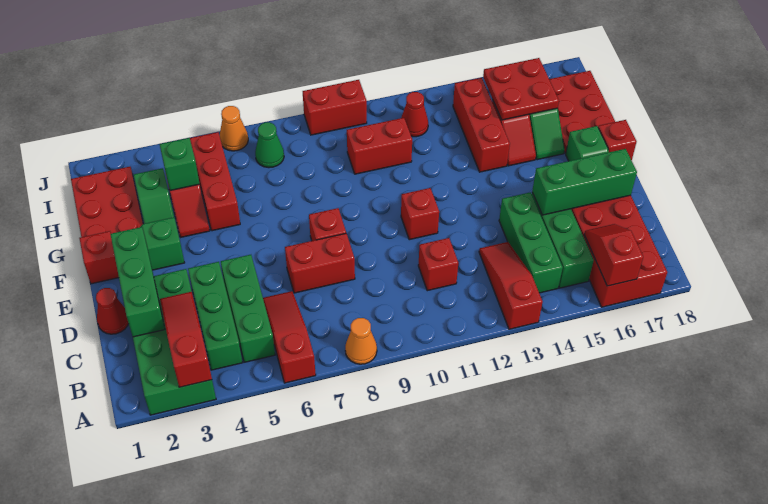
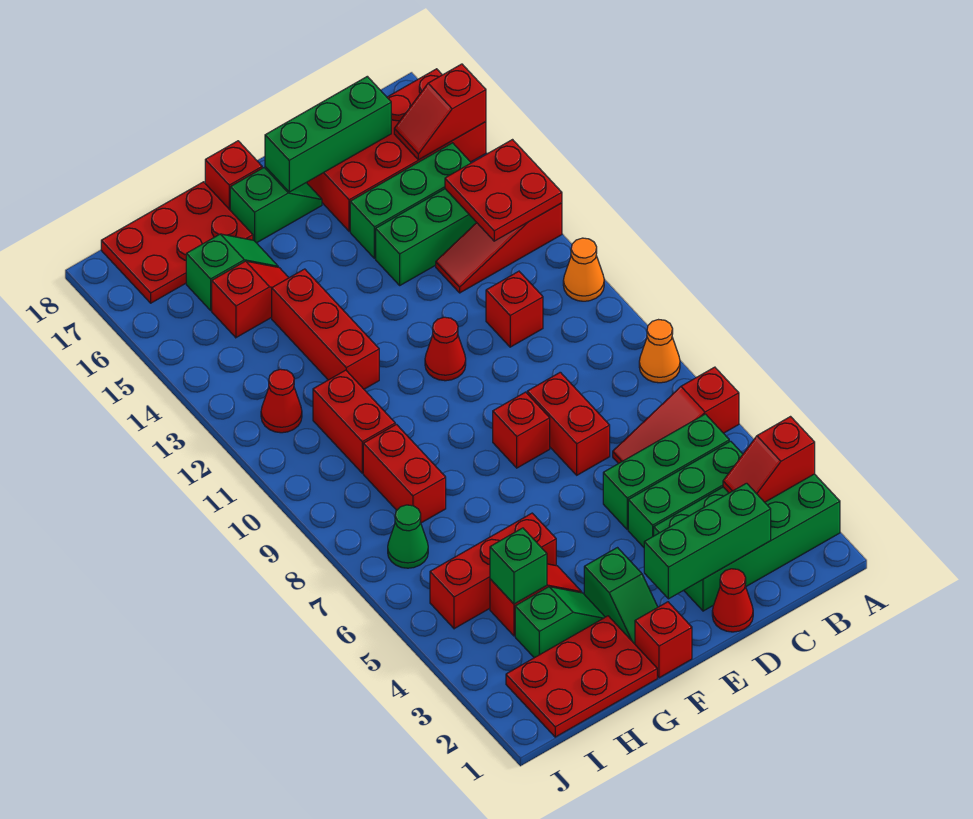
red 1x3 slope [160,292,212,387] -> red 1x2 slope [723,417,815,502]
green 1x3 brick [532,149,637,215] -> green 1x3 brick turned to [265,76,391,192]
red 1x1 brick [401,188,439,240] -> red 1x1 cone [425,317,466,381]
red 1x3 brick [453,78,510,172] -> red 1x3 brick turned to [272,269,379,389]
red 2x2 plate [483,58,559,120] -> red 2x2 plate moved to [445,140,562,241]
orange 1x1 cone [220,106,248,151] -> orange 1x1 cone moved to [563,238,604,301]
red 1x2 brick [303,80,367,135] -> red 1x2 brick moved to [363,424,446,523]

